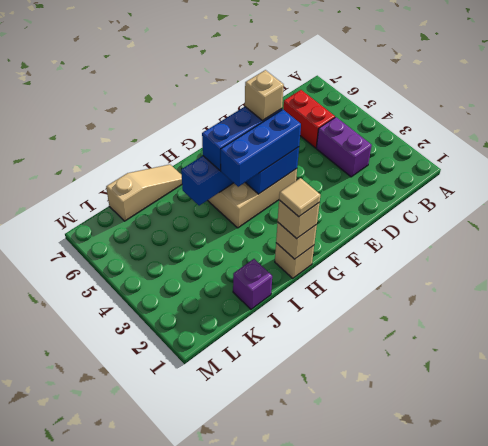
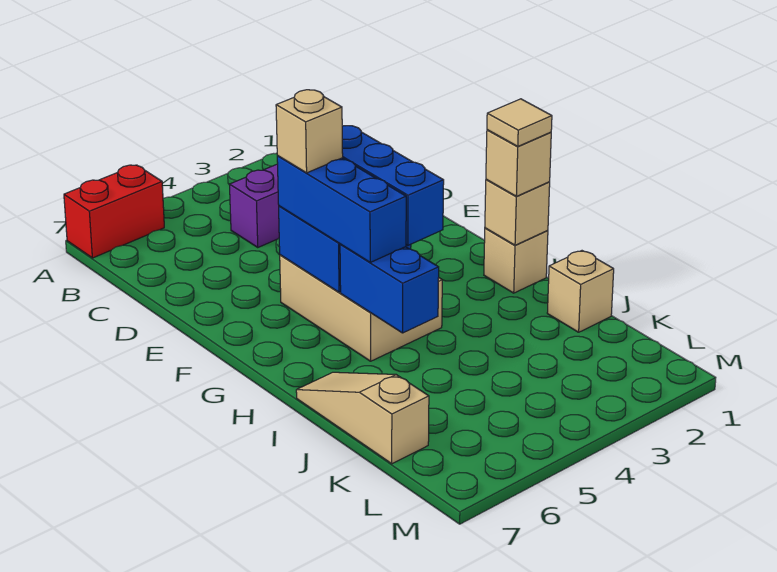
red 1x2 brick [283,90,335,148] -> red 1x2 brick moved to [64,165,164,258]
purple 1x1 brick [233,259,272,309] -> tan 1x1 brick [547,251,614,332]

